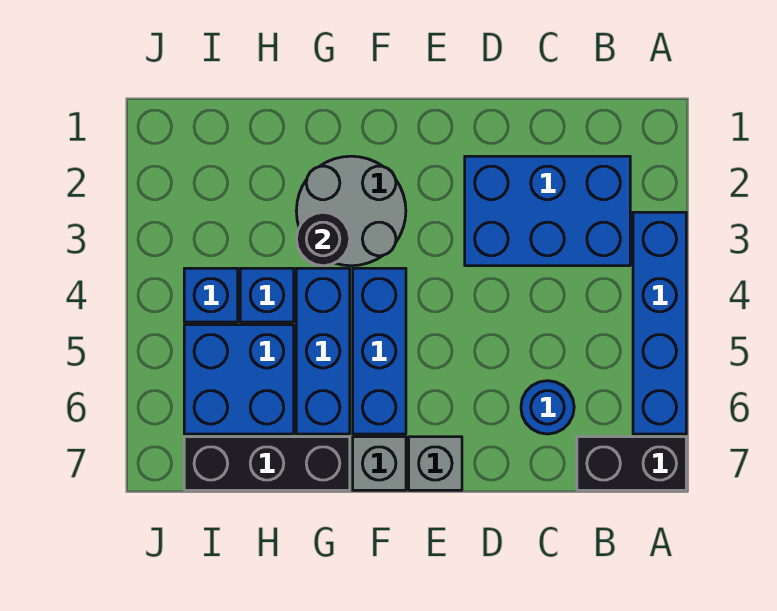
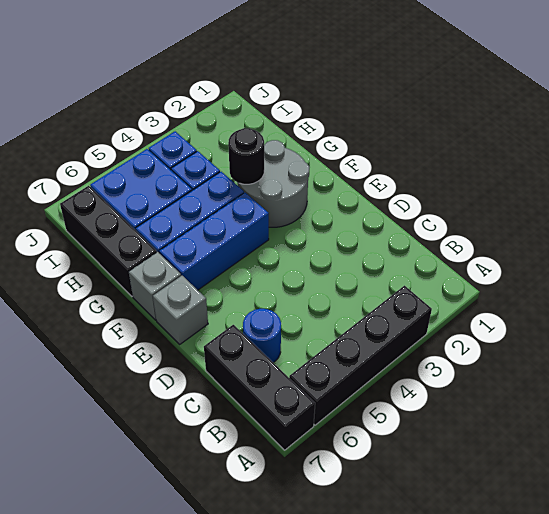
blue 1x4 brick [633,212,686,434] -> black 1x4 brick [289,286,432,425]
black 1x2 brick [577,437,686,490] -> black 1x3 brick [204,325,315,450]
blue 2x3 brick [465,156,630,266] -> none

